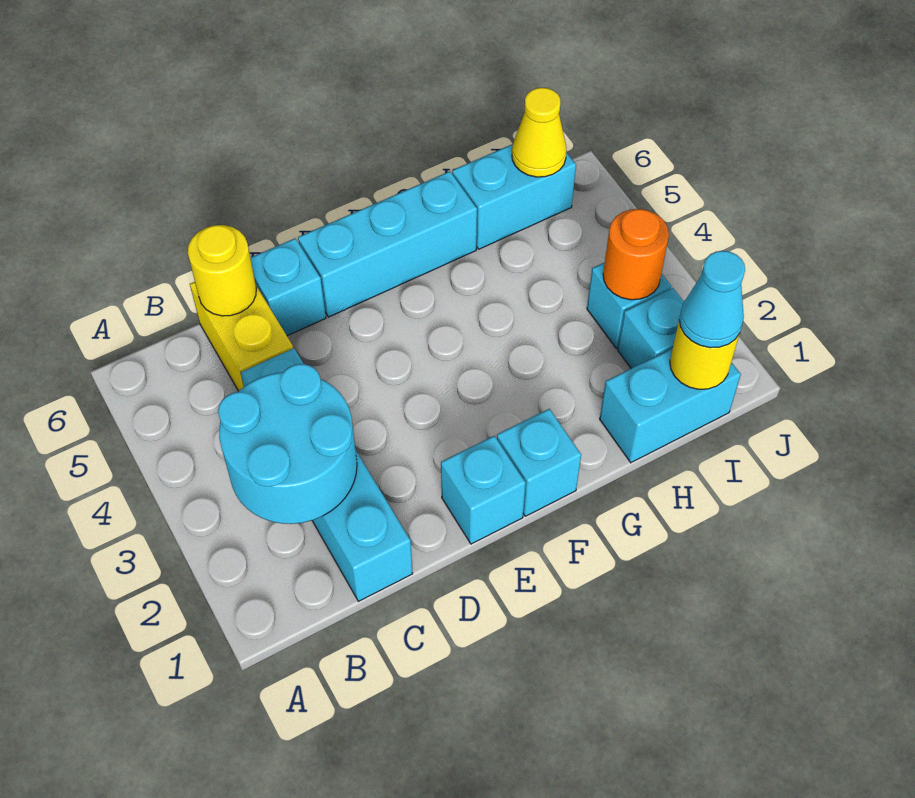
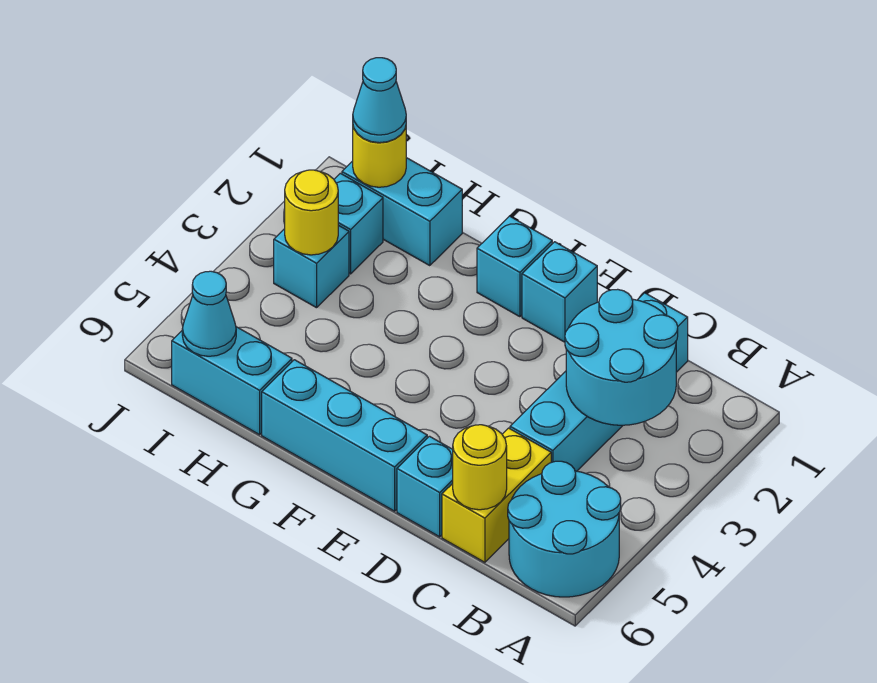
none -> cyan 2x2 round brick [508,461,621,597]
orange 1x1 round brick [603,209,669,300] -> yellow 1x1 round brick [285,170,338,255]
yellow 1x1 cone [512,88,567,177] -> cyan 1x1 cone [182,271,236,356]

